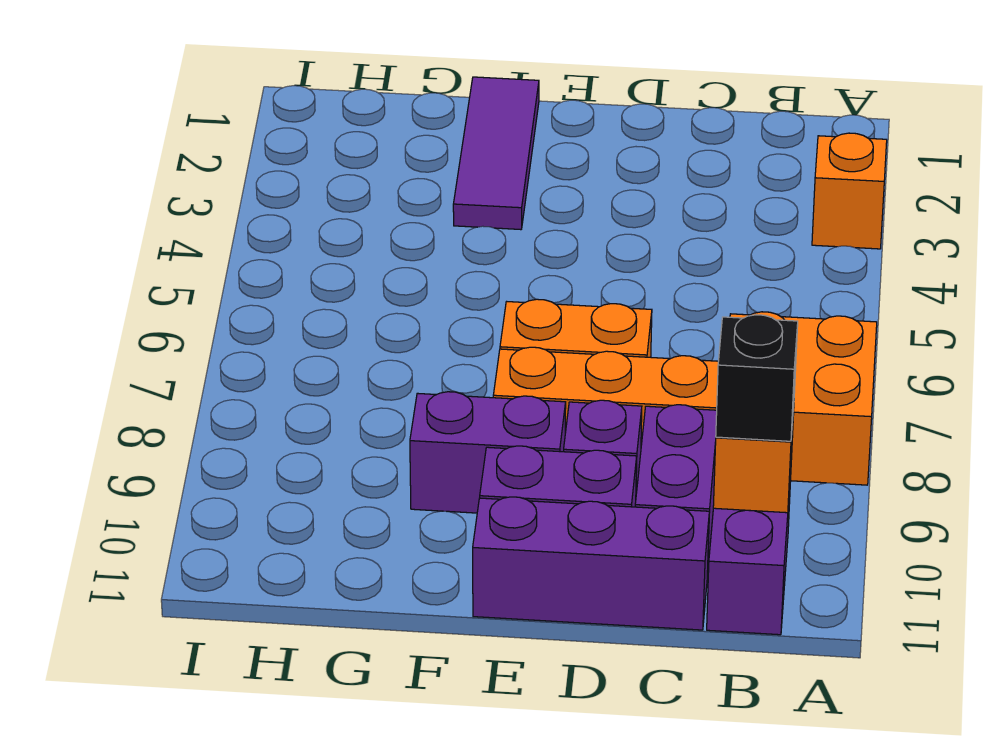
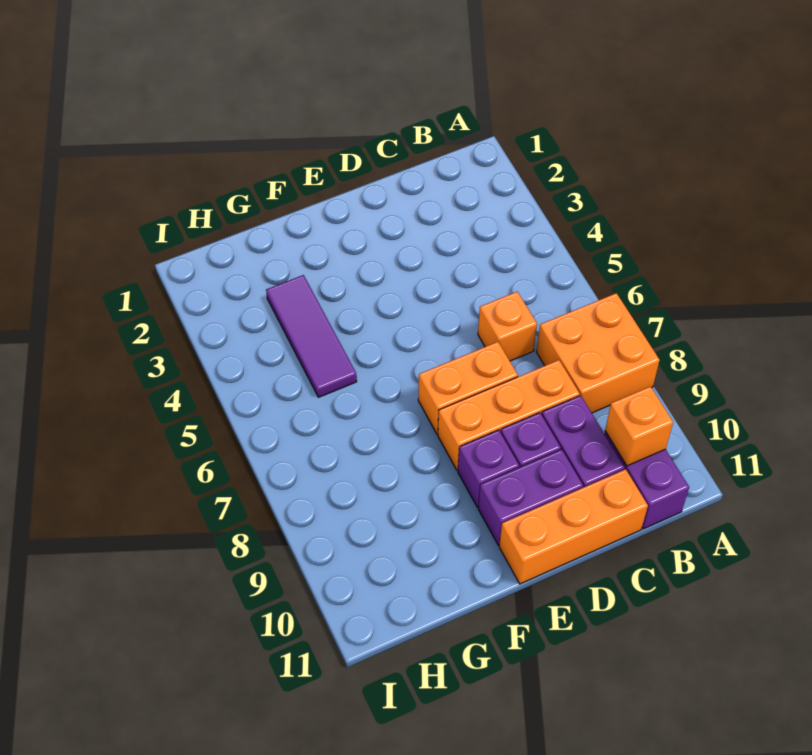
orange 1x1 brick [812,133,887,249] -> orange 1x1 brick moved to [478,292,537,361]
black 1x1 brick [716,315,798,441] -> none
purple 1x3 brick [473,497,709,630] -> orange 1x3 brick [499,469,648,584]
purple 1x2 brick [410,392,566,513] -> purple 1x1 brick [458,430,519,507]
purple 1x3 tile [453,77,539,230] -> purple 1x3 tile moved to [266,275,357,397]

